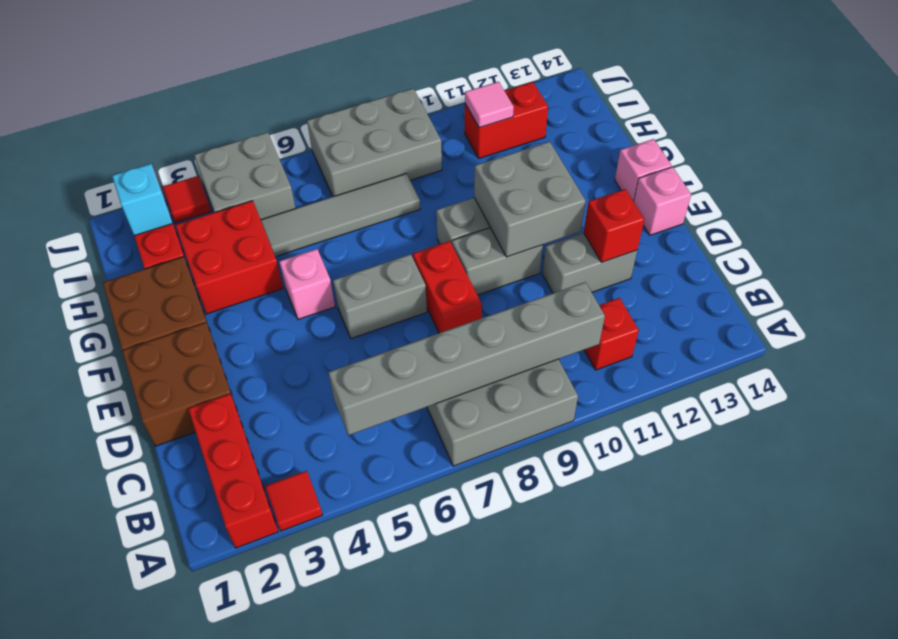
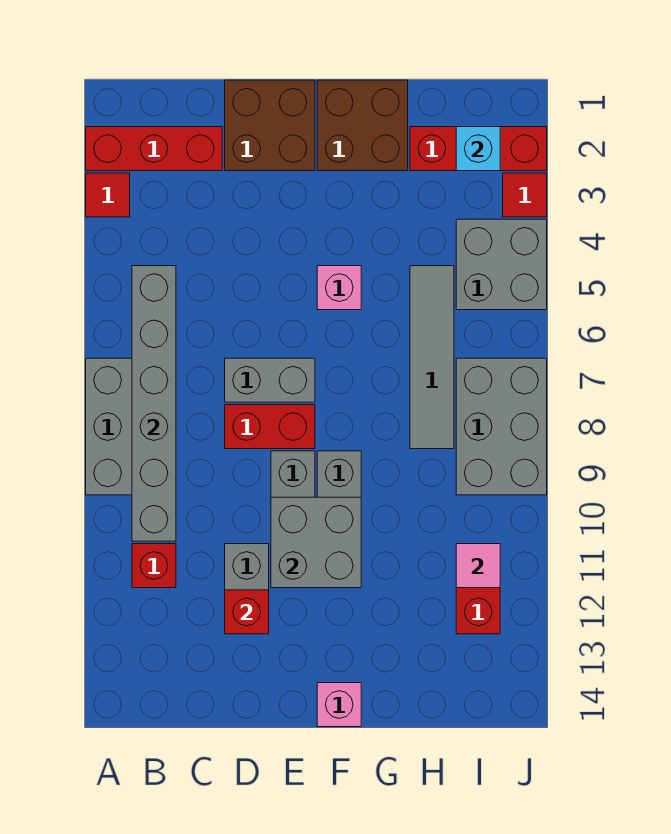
grey 1x2 brick [333,254,427,339] -> grey 1x2 brick turned to [225,358,315,402]
pink 1x1 brick [634,167,691,235] -> none
red 2x2 brick [176,201,283,314] -> none

